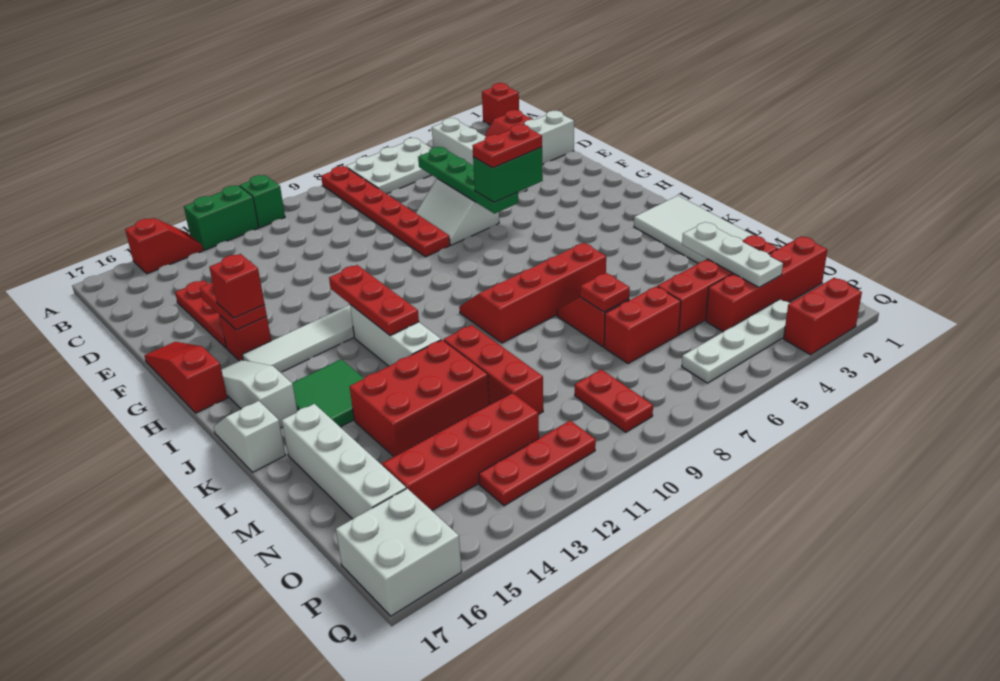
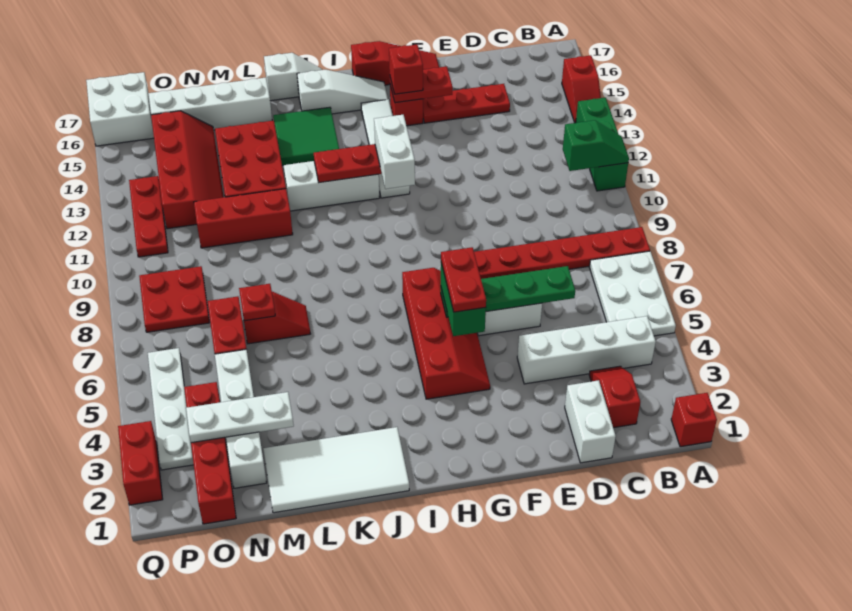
none -> green 1x2 slope [563,120,629,171]
none -> white 1x2 brick [374,115,415,189]
red 2x4 slope [459,243,606,343] -> red 2x4 slope moved to [402,268,490,399]
red 1x4 brick [658,235,778,334] -> white 1x4 brick [215,349,267,488]
red 1x2 plate [575,370,653,432] -> red 2x2 plate [139,266,210,332]

